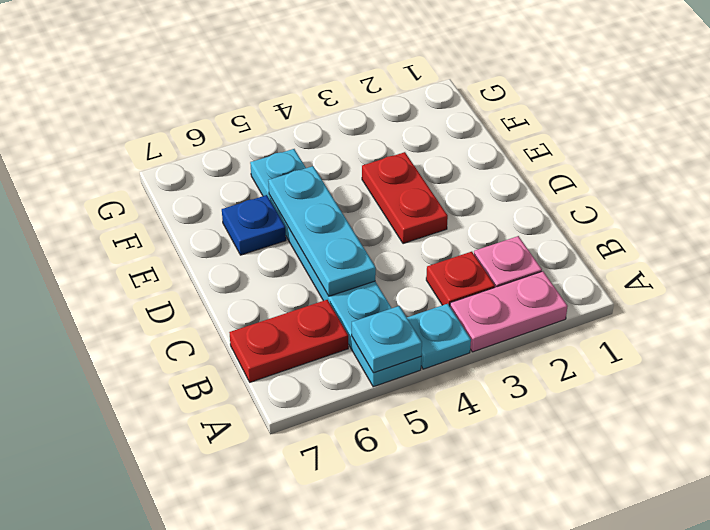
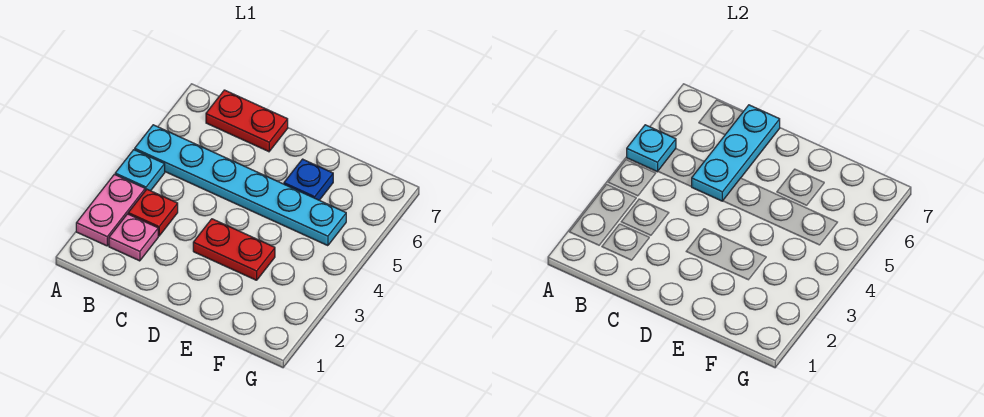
red 1x2 plate [229,300,348,382] -> red 1x2 plate turned to [206,90,288,152]
cyan 1x3 plate [268,166,376,296] -> cyan 1x3 plate turned to [692,105,780,201]

